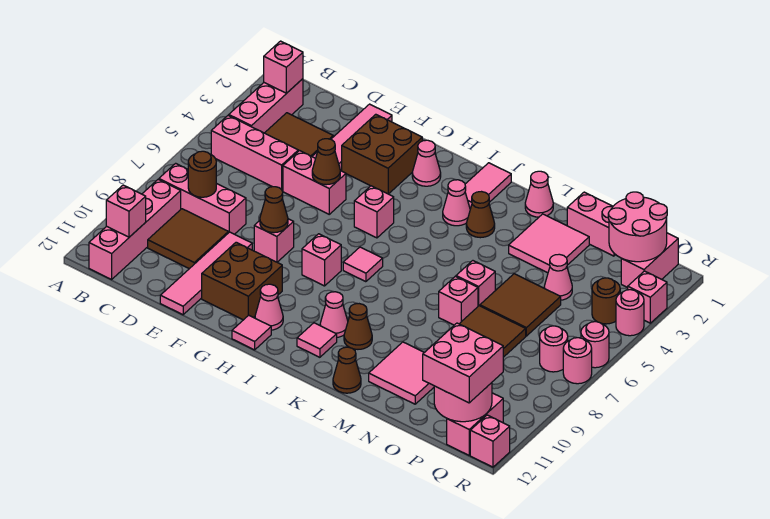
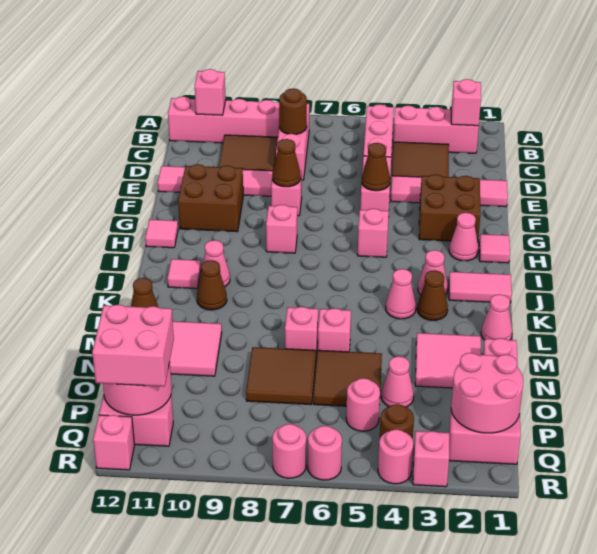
pink 1x1 cone [255,284,283,330] -> pink 1x1 cone moved to [386,269,416,319]
pink 1x1 tile [343,247,383,282] -> pink 1x1 tile moved to [479,234,510,263]
pink 1x1 round brick [540,326,568,372] -> pink 1x1 round brick moved to [346,378,380,431]

